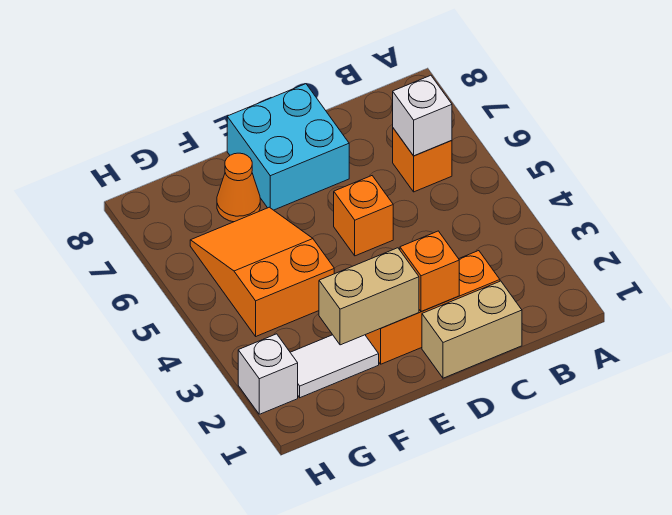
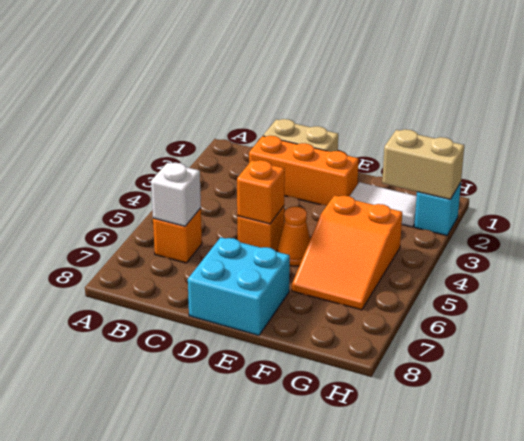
orange 1x1 brick [400,231,459,311] -> orange 1x1 brick moved to [237,160,285,224]
tan 1x2 brick [319,248,419,345] -> tan 1x2 brick moved to [382,129,464,199]
orange 1x1 cone [217,153,260,222] -> orange 1x1 cone moved to [277,206,310,266]
white 1x1 brick [238,334,298,414] -> cyan 1x1 brick [414,183,461,235]

